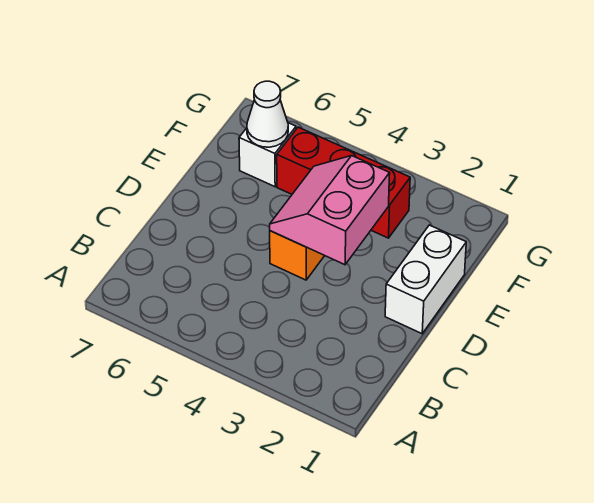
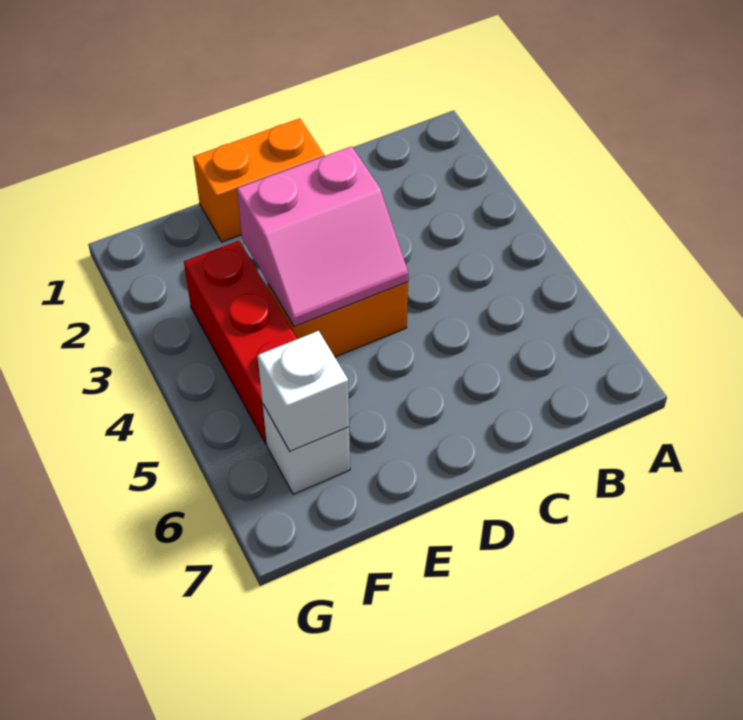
white 1x2 brick [385,225,466,334] -> orange 1x2 brick [193,118,325,242]
white 1x1 cone [247,81,288,147] -> white 1x1 brick [258,331,349,451]

